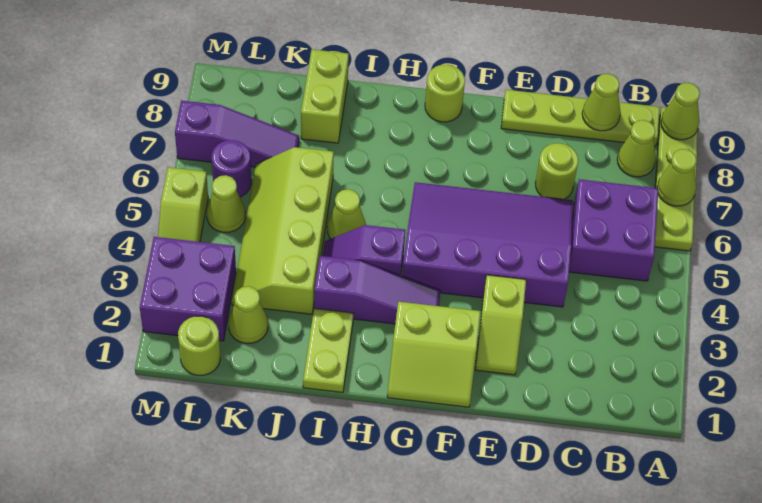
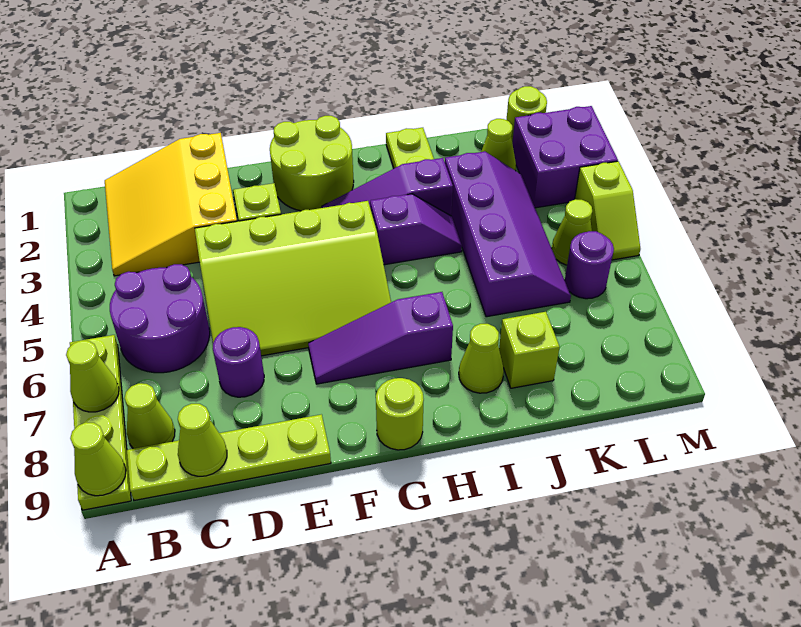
none -> yellow 3x3 slope [105,133,237,276]
purple 2x2 brick [569,179,658,281] -> purple 2x2 round brick [110,264,210,373]
purple 3x4 slope [402,182,573,307] -> lime 3x4 slope [195,201,391,356]
lime 1x1 round brick [535,143,578,199] -> purple 1x1 round brick [213,327,264,397]
lime 2x2 slope [387,302,480,407] -> lime 2x2 round brick [270,116,354,211]
lime 1x1 cone [327,189,366,239] -> lime 1x1 cone moved to [459,324,504,393]
lime 2x4 slope [232,147,334,314] -> purple 2x4 slope [445,151,571,317]
lime 1x2 brick [301,49,349,143] -> lime 1x1 brick [499,312,559,388]
purple 1x3 slope [175,100,299,167] -> purple 1x3 slope moved to [308,292,453,384]
lime 1x2 slope [158,167,208,242] -> lime 1x2 slope turned to [575,161,640,260]

